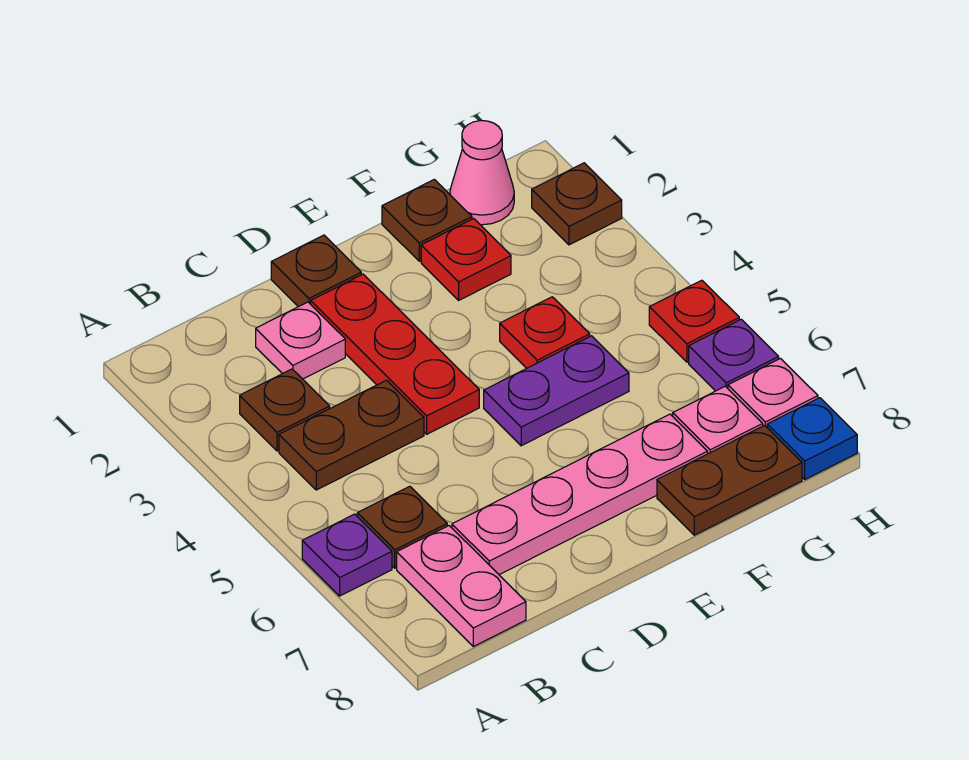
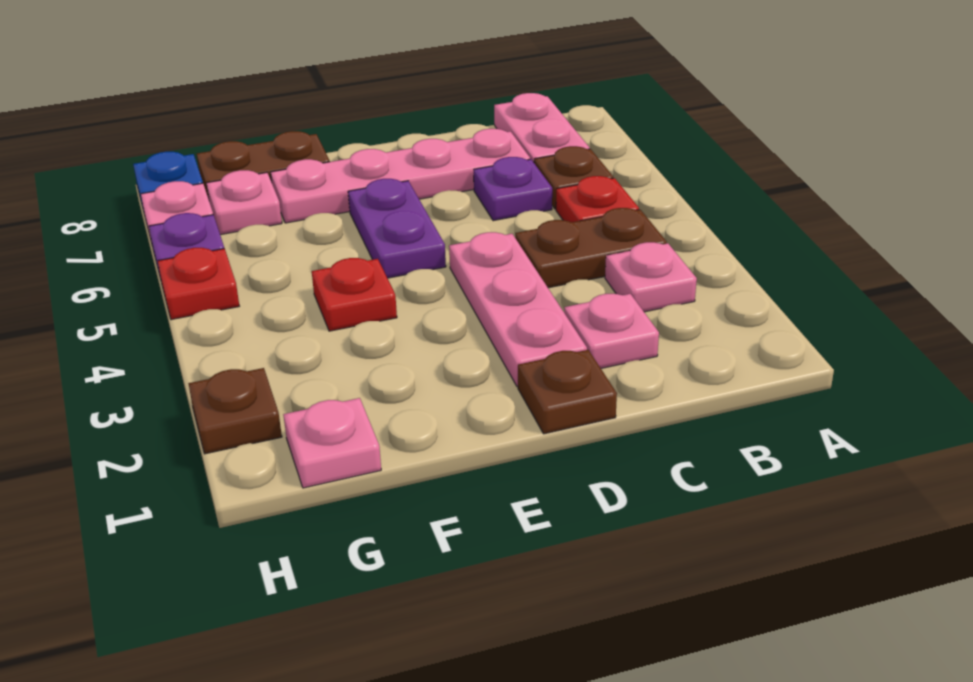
purple 1x1 plate [302,514,392,596] -> purple 1x1 plate moved to [474,157,552,221]
brown 1x1 plate [240,369,330,451] -> pink 1x1 plate [605,242,697,312]
red 1x3 plate [311,274,479,434] -> pink 1x3 plate [449,232,587,387]
purple 1x2 plate [484,336,629,446] -> purple 1x2 plate turned to [348,179,446,278]
brown 1x1 plate [382,179,472,261] -> none
red 1x1 plate [421,219,511,300] -> red 1x1 plate moved to [556,176,639,222]
pink 1x1 cone [450,121,514,225] -> pink 1x1 plate [283,398,381,488]

